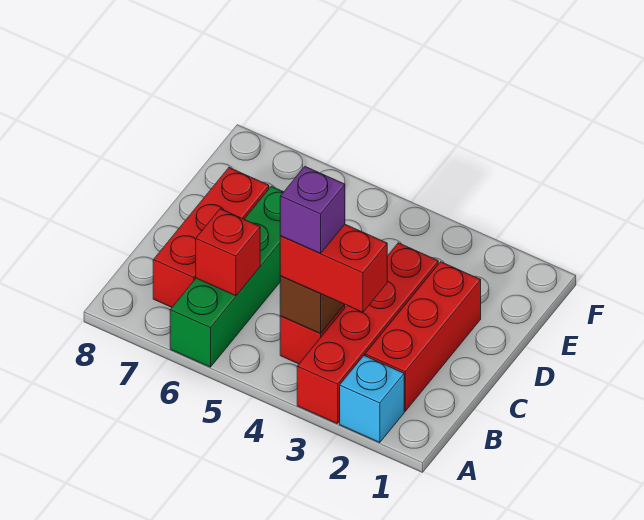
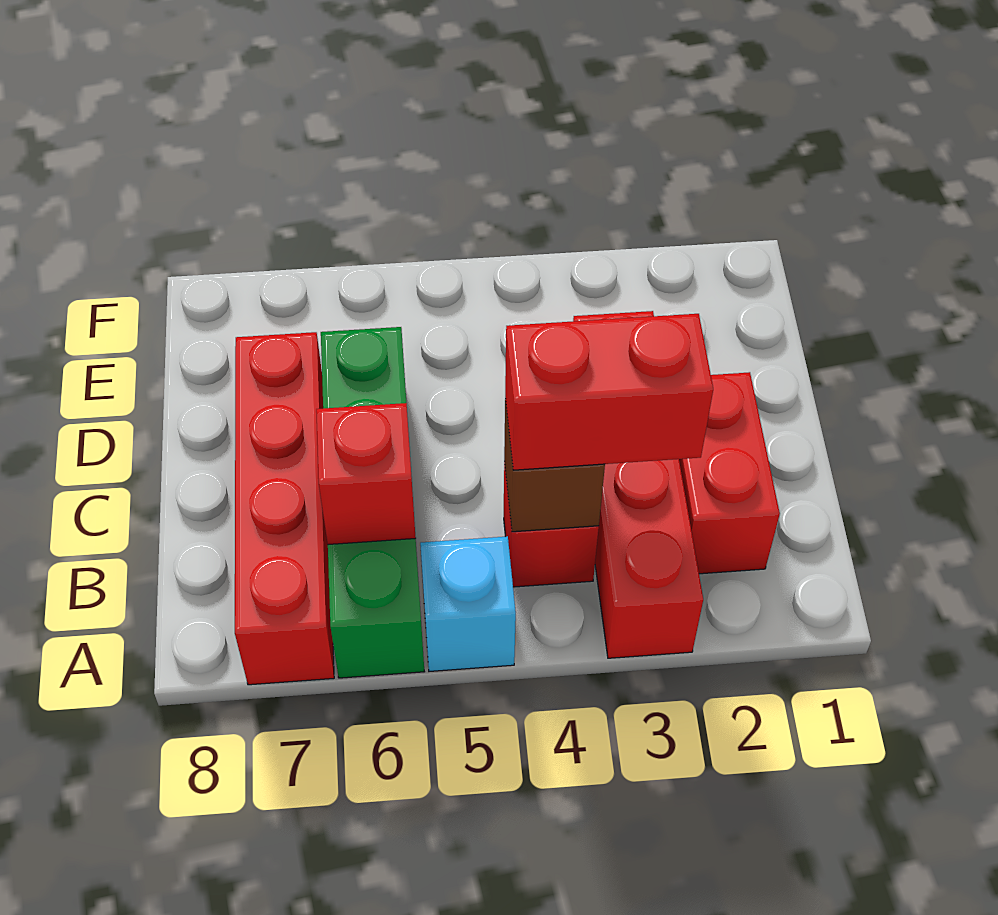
cyan 1x1 brick [340,356,404,443] -> cyan 1x1 brick moved to [420,536,516,671]
red 1x3 brick [365,262,481,411] -> red 1x2 brick [679,372,780,574]
purple 1x1 brick [280,167,345,253] -> none
red 1x3 brick [153,168,269,307] -> red 1x4 brick [235,332,334,685]

